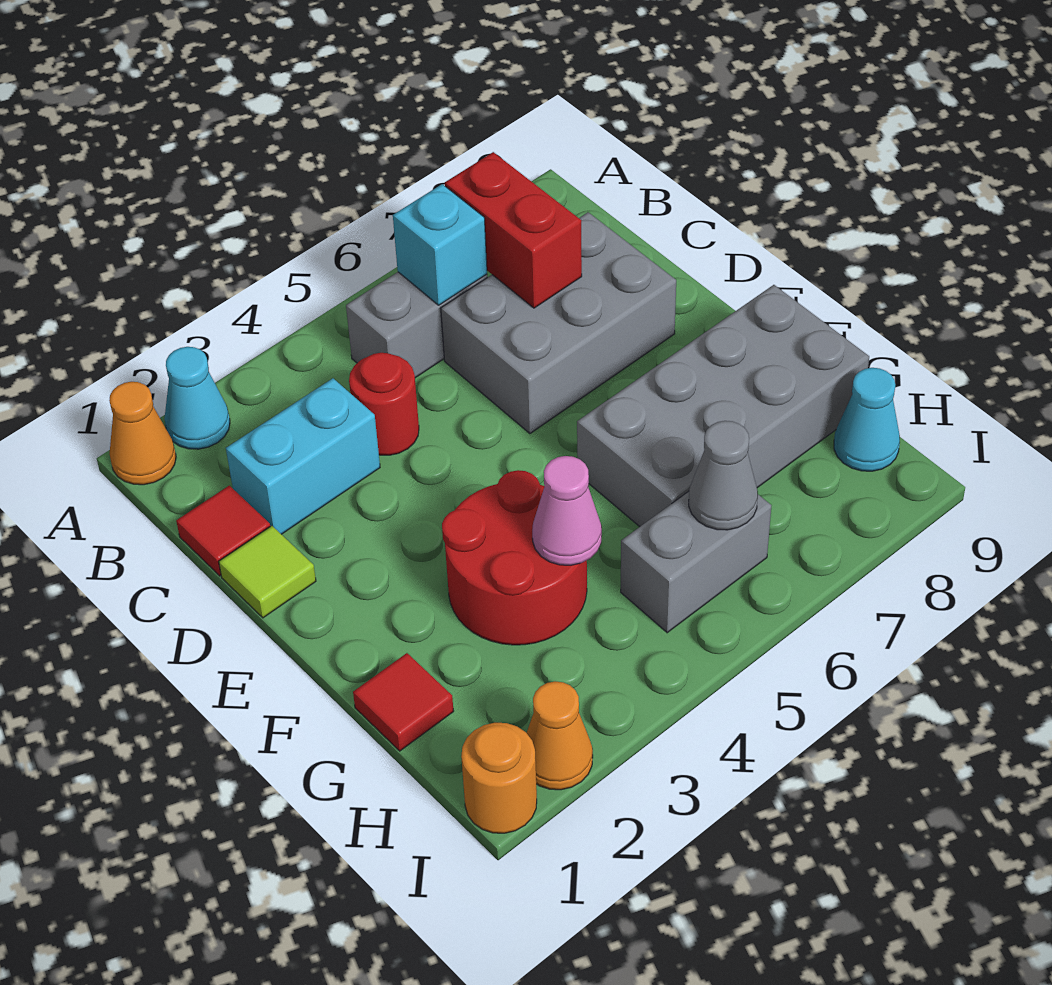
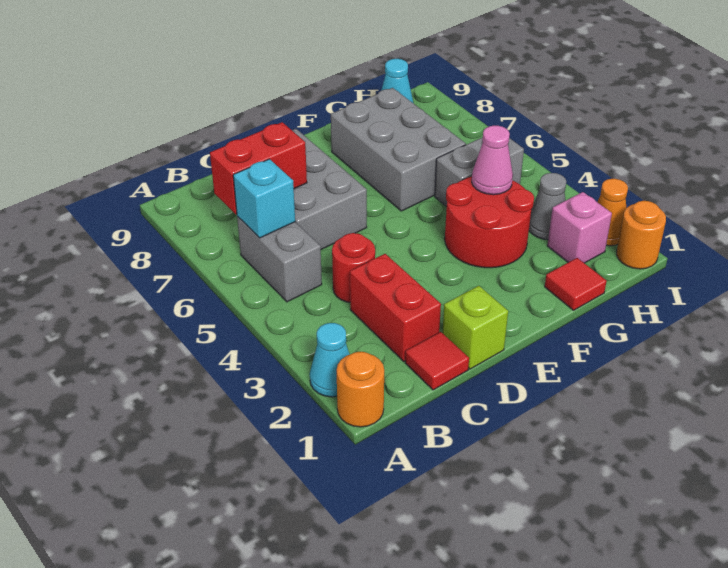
orange 1x1 cone [109,382,176,485] -> orange 1x1 round brick [337,352,384,427]
cyan 1x2 brick [226,378,380,534] -> red 1x2 brick [350,254,441,361]
lime 1x1 tile [219,526,316,618] -> lime 1x1 brick [442,286,508,369]
grey 2x4 brick [577,285,869,527] -> grey 2x3 brick [331,88,466,211]
none -> pink 1x1 brick [547,192,612,263]
grey 1x2 brick [621,491,771,633] -> grey 1x2 brick turned to [435,137,524,207]
grey 1x1 cone [689,421,758,530] -> grey 1x1 cone moved to [529,173,566,240]

